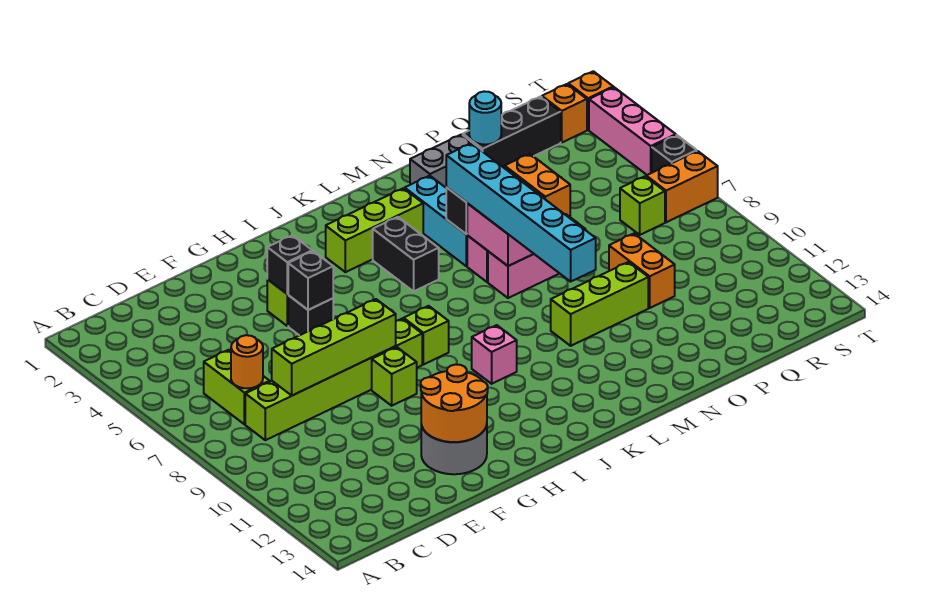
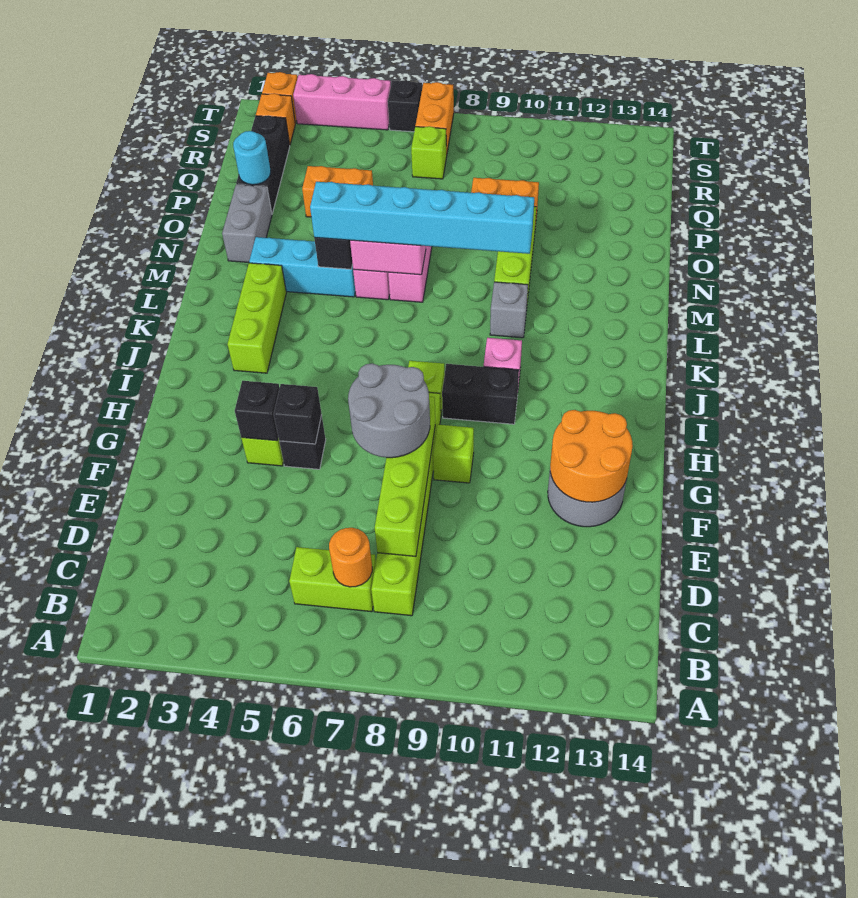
none -> grey 2x2 round brick [348,363,430,458]
black 1x2 brick [373,217,439,291] -> black 1x2 brick moved to [442,364,519,424]
none -> grey 1x1 brick [490,282,528,338]

